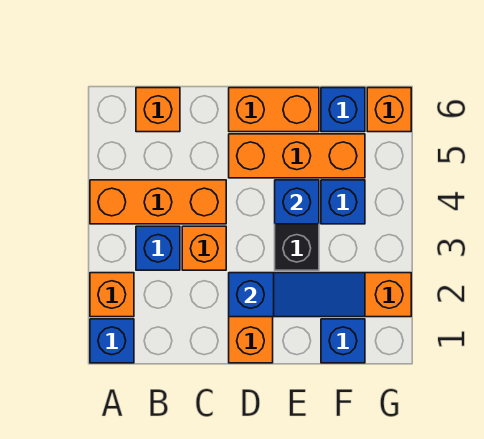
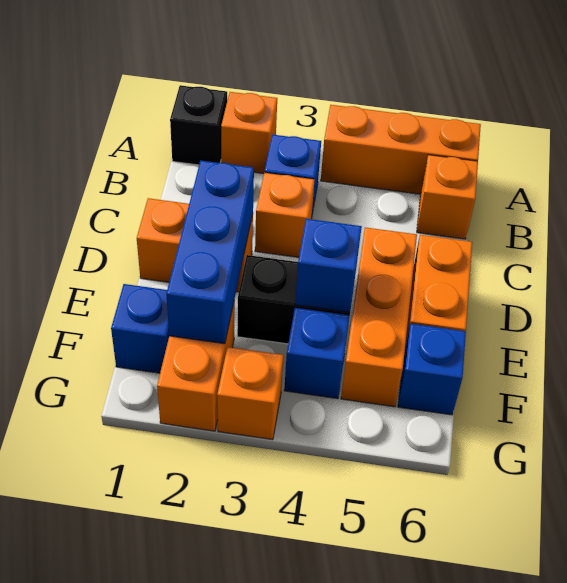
blue 1x1 brick [90,319,134,363] -> black 1x1 brick [170,85,227,165]
orange 1x3 brick [90,180,226,224] -> orange 1x3 brick turned to [321,105,481,194]
blue 1x3 slope [229,273,365,317] -> blue 1x3 brick [166,161,254,344]
orange 1x1 brick [367,88,411,132] -> orange 1x1 brick moved to [217,347,283,440]

